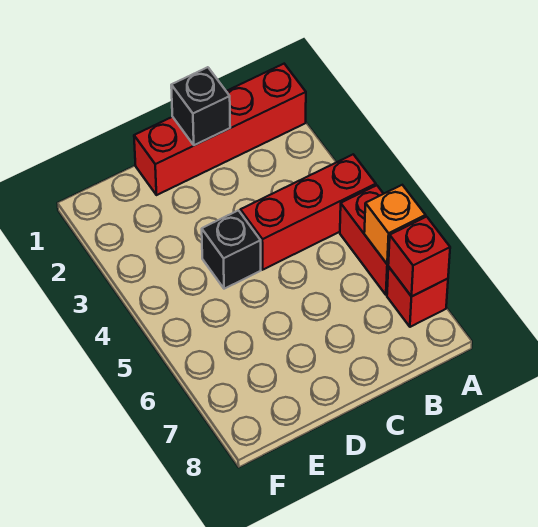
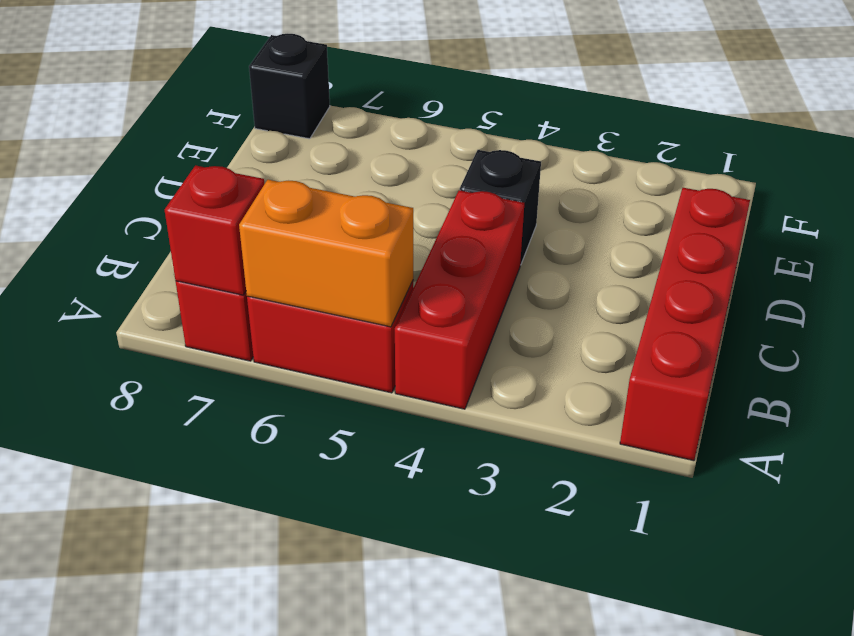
orange 1x1 brick [364,185,426,264] -> orange 1x2 brick [239,180,413,327]
black 1x1 brick [171,67,230,145] -> black 1x1 brick moved to [249,34,330,139]

